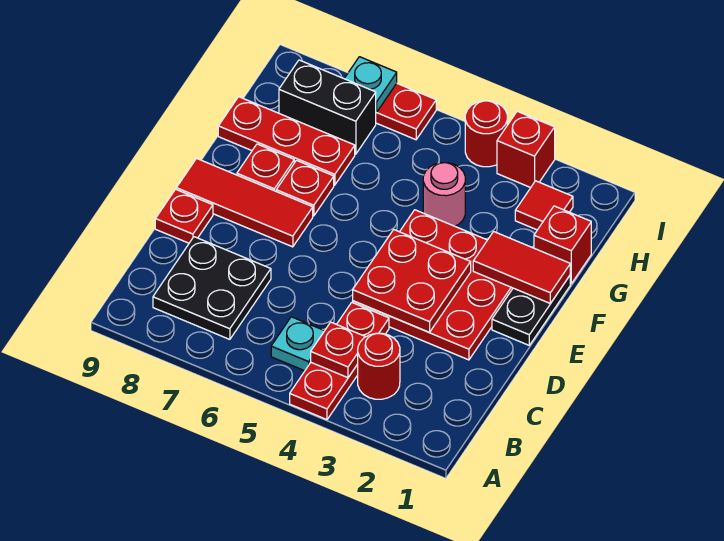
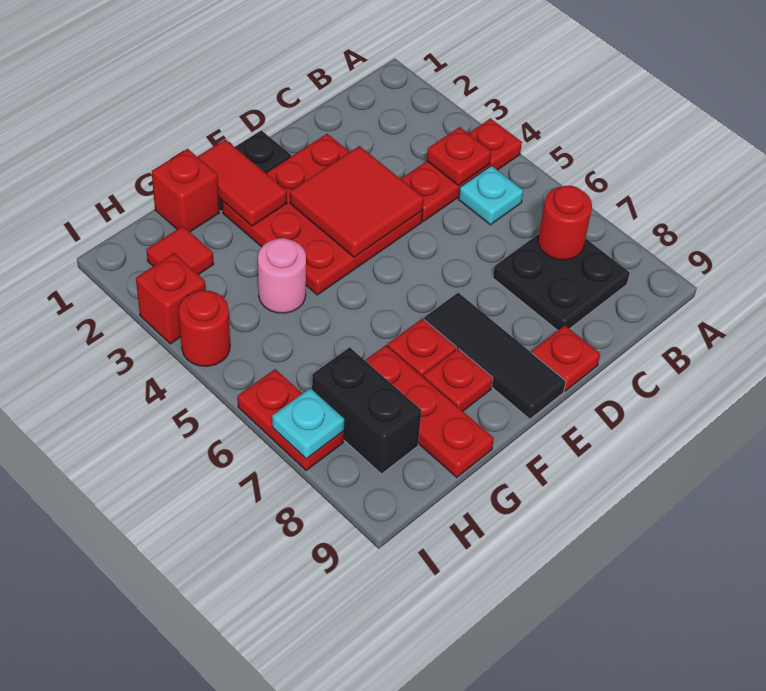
red 1x1 round brick [357,333,400,399] -> red 1x1 round brick moved to [538,186,592,260]
red 2x2 plate [353,230,471,332] -> red 2x2 tile [290,146,424,257]
red 1x3 tile [176,158,313,247] -> black 1x3 tile [424,293,566,419]

